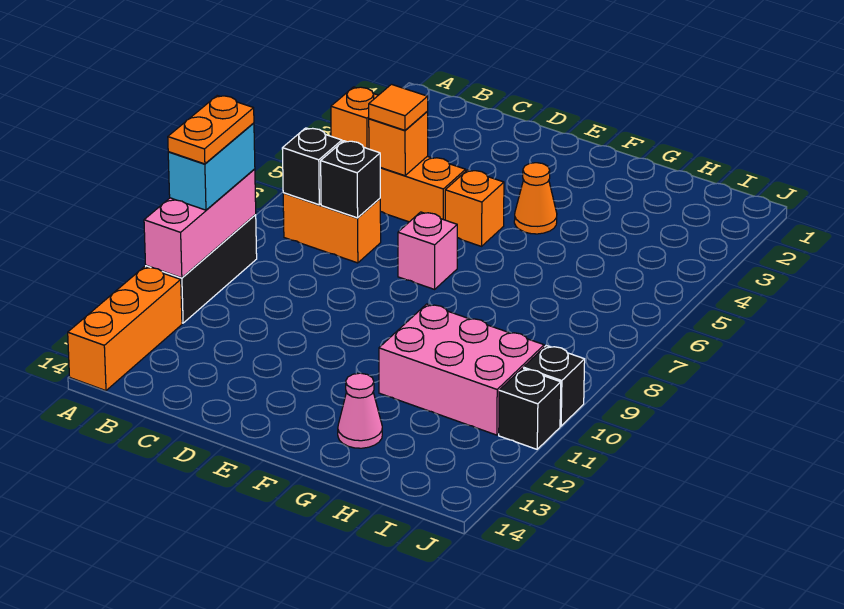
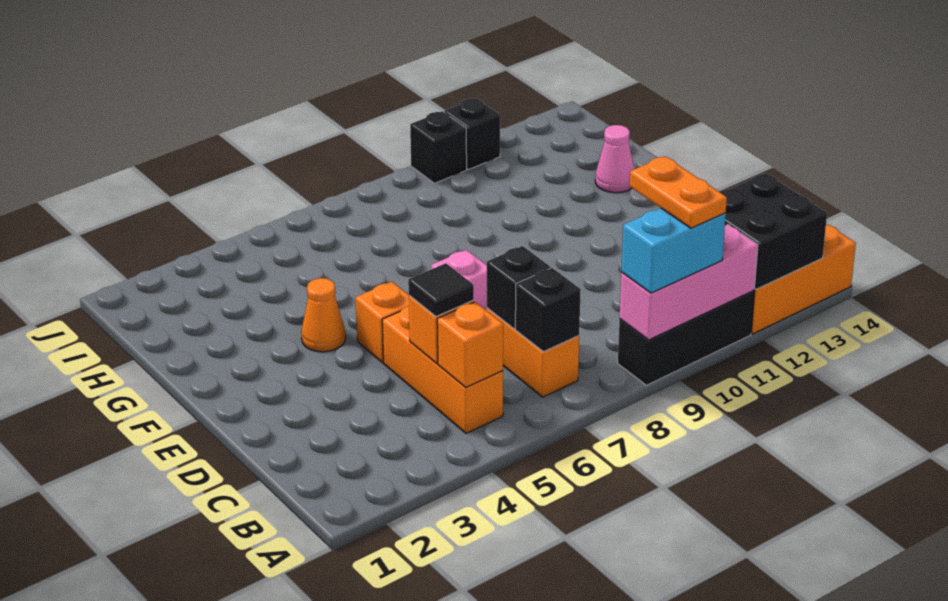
orange 1x2 plate [168,96,254,164] -> orange 1x2 plate turned to [630,156,727,228]
none -> black 2x2 brick [720,173,827,289]
orange 1x1 tile [369,84,428,130] -> black 1x1 tile [408,263,474,317]
pink 2x3 brick [379,304,544,435] -> none

